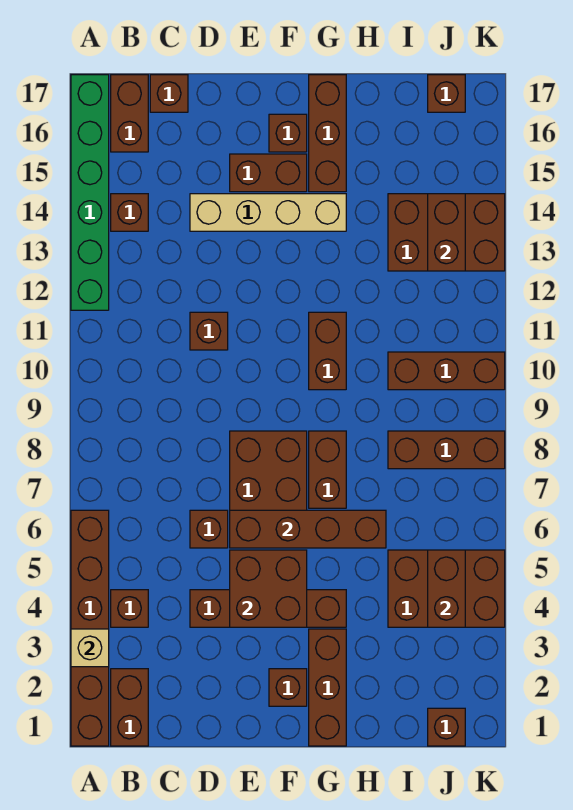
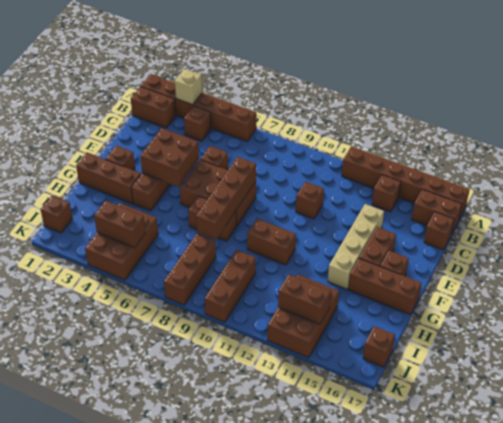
green 1x6 brick [71,75,109,310] -> brown 1x6 brick [342,146,470,218]
brown 1x4 brick [230,510,386,548] -> brown 1x4 brick moved to [196,157,256,240]

